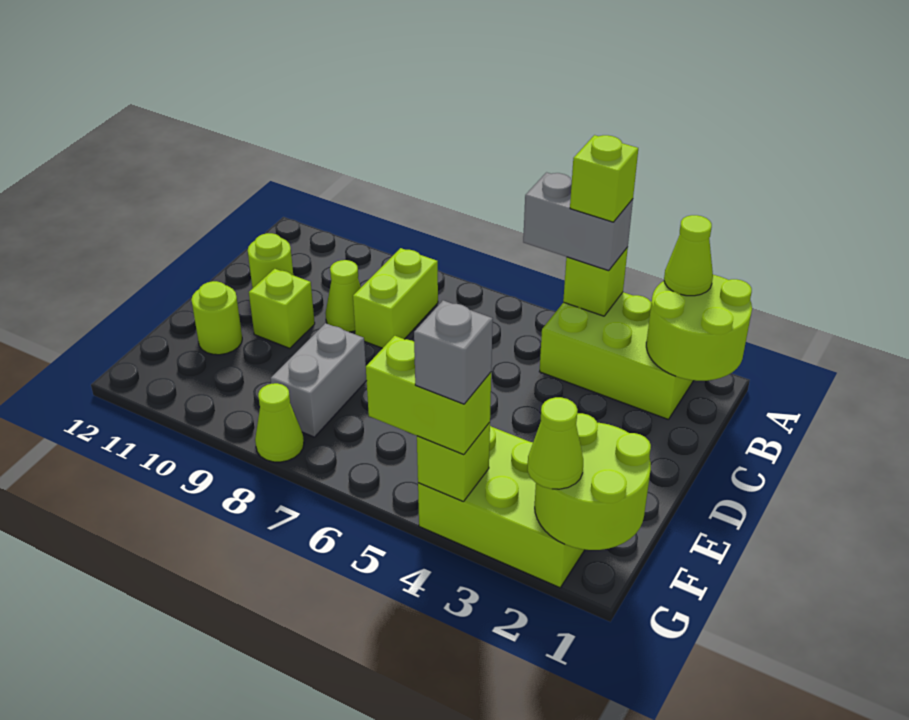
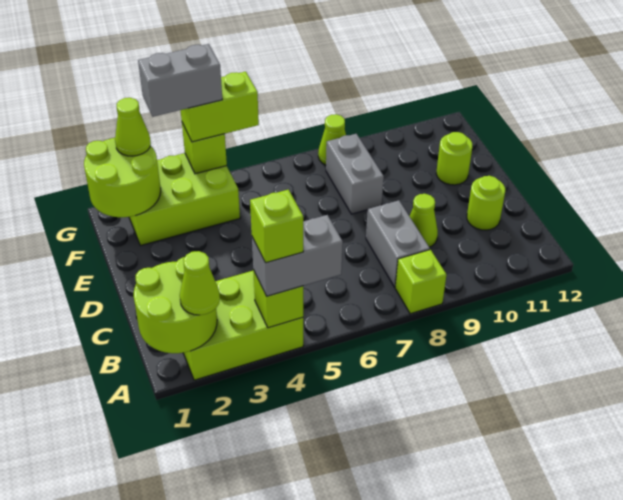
lime 1x2 brick [353,248,438,348] -> grey 1x2 brick [366,200,430,287]
lime 1x1 brick [249,269,315,348] -> lime 1x1 brick moved to [395,250,447,314]
grey 1x1 brick [414,300,493,404] -> grey 1x2 brick [138,44,222,117]

